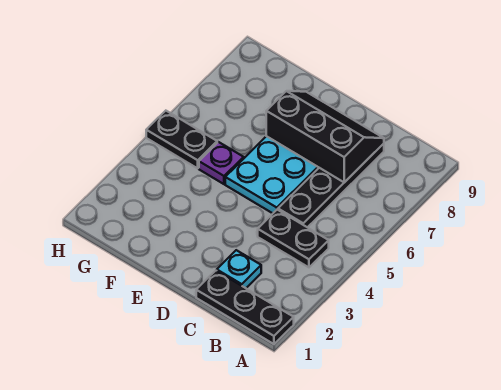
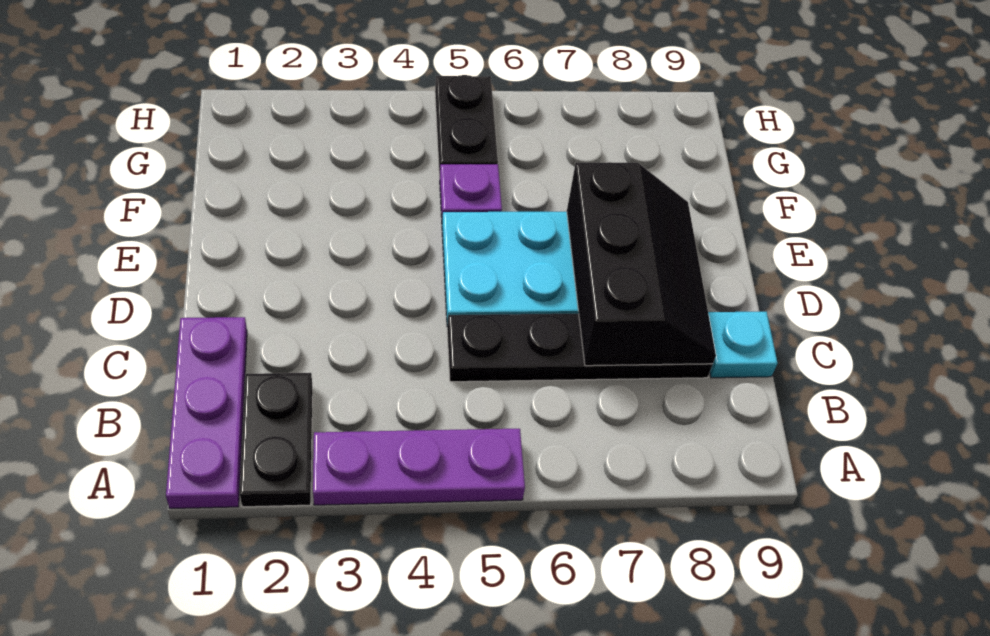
black 1x3 plate [196,271,294,344] -> purple 1x3 plate [166,317,247,509]
none -> purple 1x3 plate [313,429,525,505]
black 1x2 plate [258,210,329,267] -> black 1x2 plate moved to [240,373,312,507]
cyan 1x1 plate [217,250,261,288] -> cyan 1x1 plate moved to [708,312,777,378]

